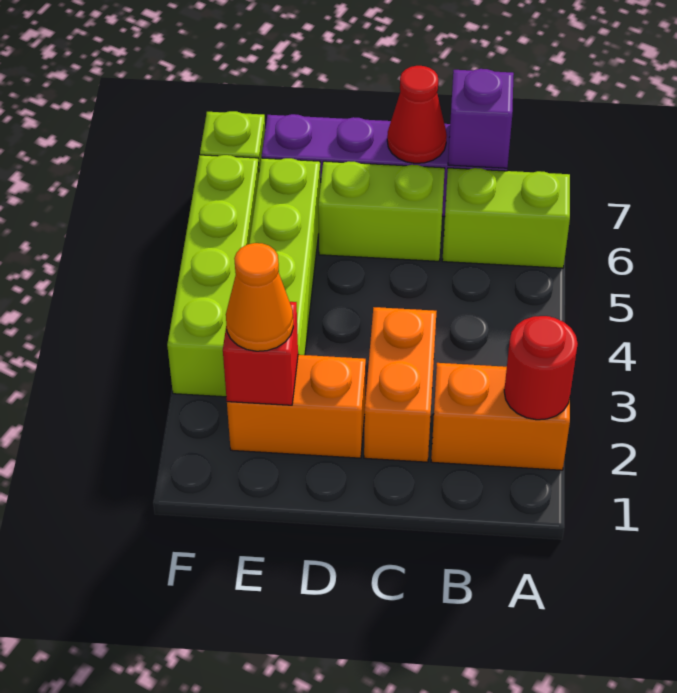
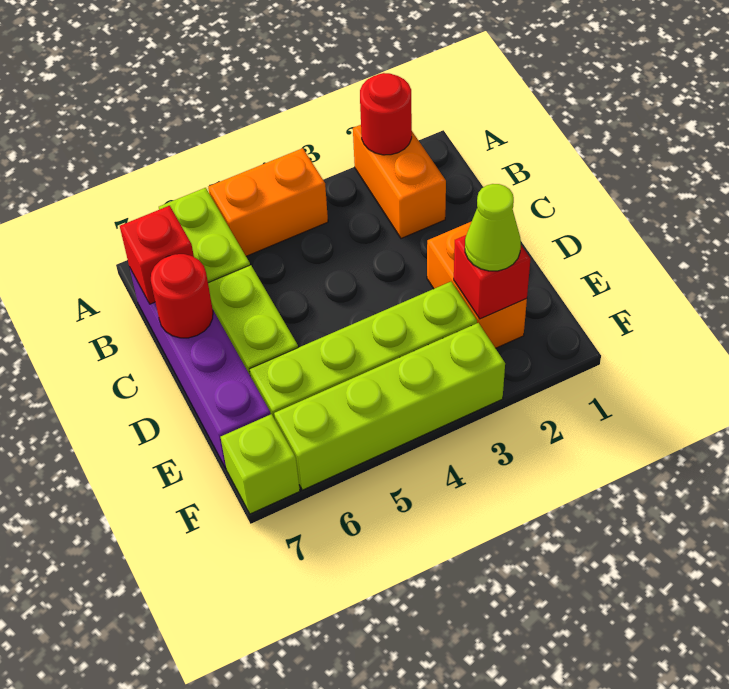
purple 1x1 brick [448,69,514,168] -> red 1x1 brick [120,206,194,304]
orange 1x2 brick [364,307,437,462] -> orange 1x2 brick moved to [208,148,328,256]
red 1x1 cone [387,66,447,163] -> red 1x1 round brick [151,254,213,338]
orange 1x1 cone [226,243,293,351] -> lime 1x1 cone [465,184,521,271]

